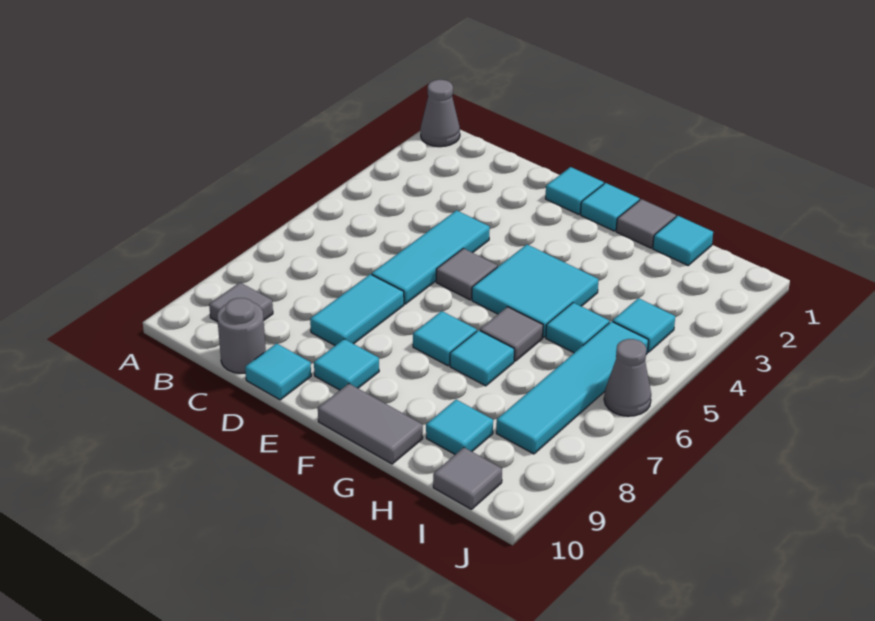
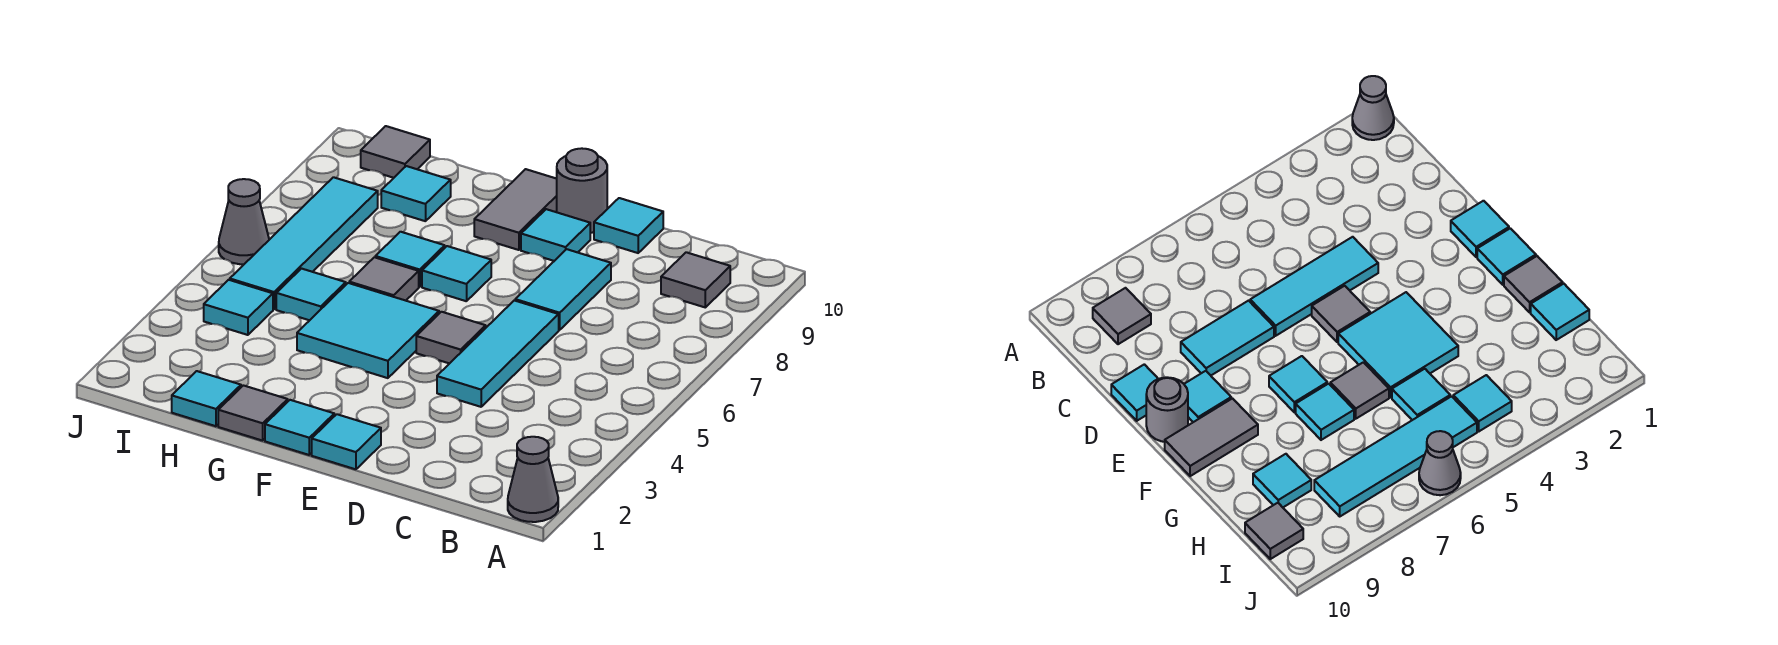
grey 1x1 round brick [217,298,266,373] -> grey 1x1 round brick moved to [557,148,607,233]
grey 1x2 tile [318,384,423,464] -> grey 1x2 tile turned to [474,169,557,250]

